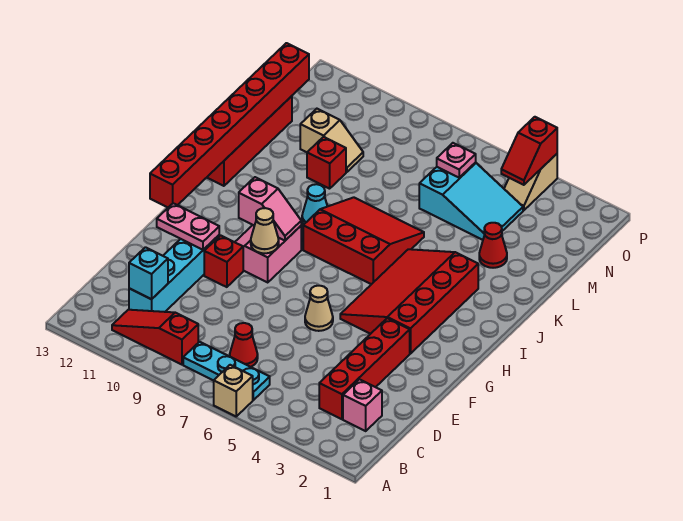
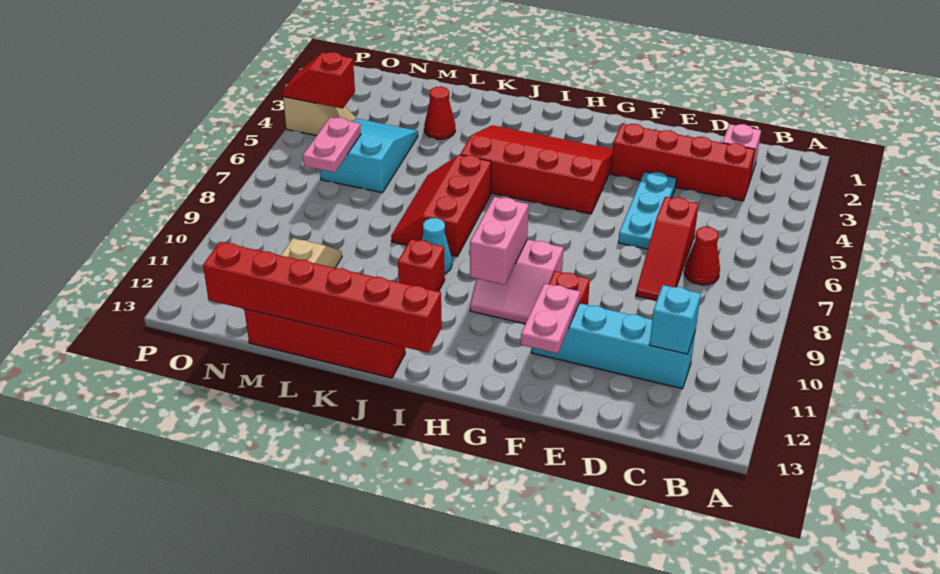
tan 1x1 brick [214,365,253,416] -> none
cyan 1x3 plate [183,342,270,400] -> cyan 1x3 plate moved to [618,172,676,249]
red 1x3 slope [112,310,198,365] -> red 1x3 slope moved to [636,197,699,301]
tan 1x1 cone [305,286,333,331] -> none
red 3x4 slope [340,249,478,354] -> red 3x4 slope turned to [460,125,613,214]
tan 1x1 cone [251,208,279,253] -> none
red 1x8 brick [150,43,309,207] -> red 1x6 brick [203,242,442,353]
pink 1x2 slope [239,177,301,241] -> pink 1x2 brick [470,197,529,285]
red 3x3 slope [303,197,424,284] -> red 2x3 slope [391,155,491,256]
red 1x1 brick [307,137,346,189] -> red 1x1 brick moved to [398,239,445,292]
pink 1x1 plate [437,143,476,177] -> pink 1x2 plate [303,117,361,173]
red 1x2 slope [501,117,557,185] -> red 1x2 slope turned to [283,52,355,109]

